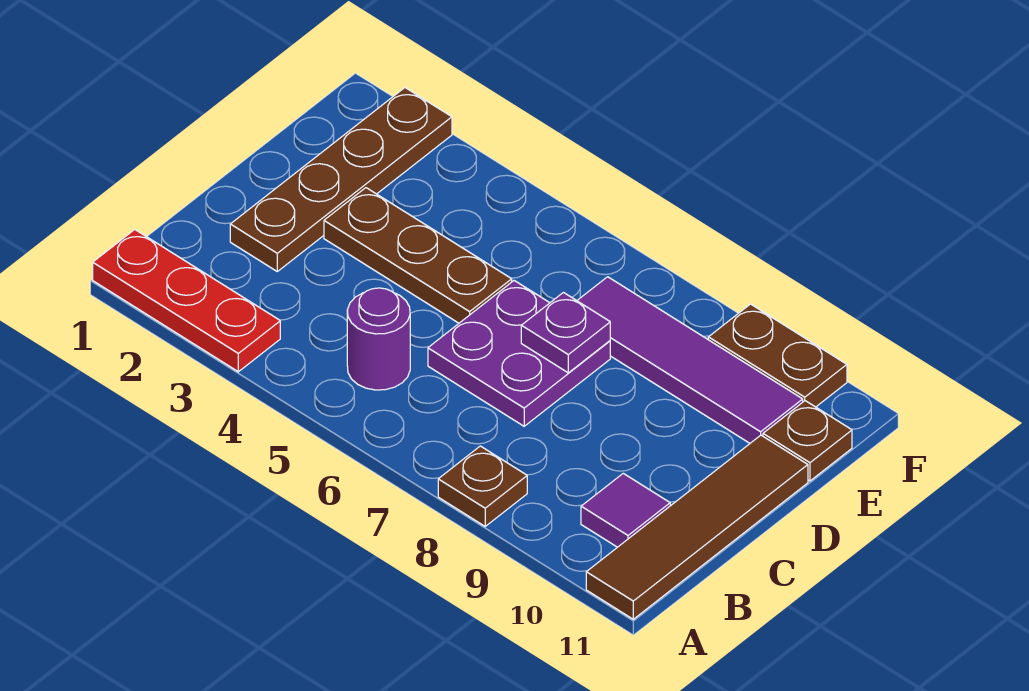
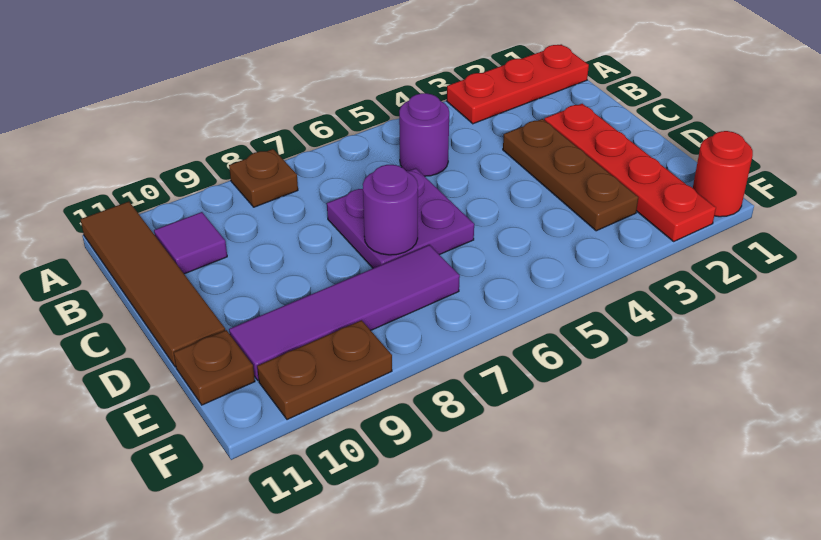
brown 1x4 plate [230,88,452,271] -> red 1x4 plate [544,104,716,241]
brown 1x3 plate [324,188,512,323] -> brown 1x3 plate turned to [503,119,638,231]
purple 1x1 plate [521,293,610,373] -> purple 1x1 round brick [363,165,418,255]
none -> red 1x1 round brick [693,131,753,217]

